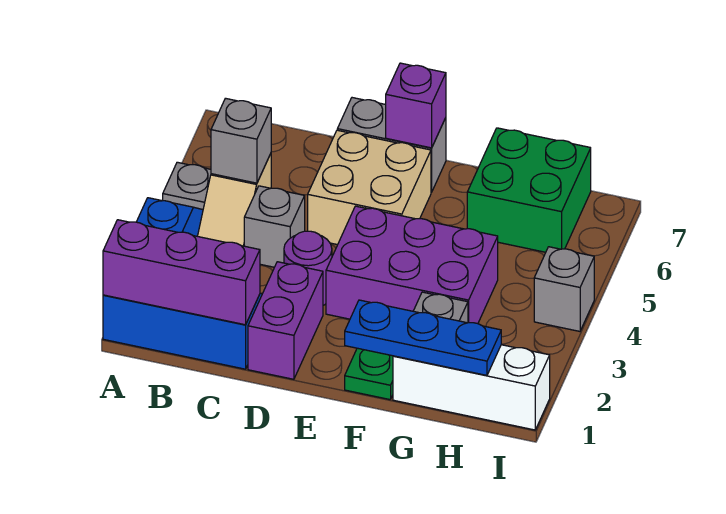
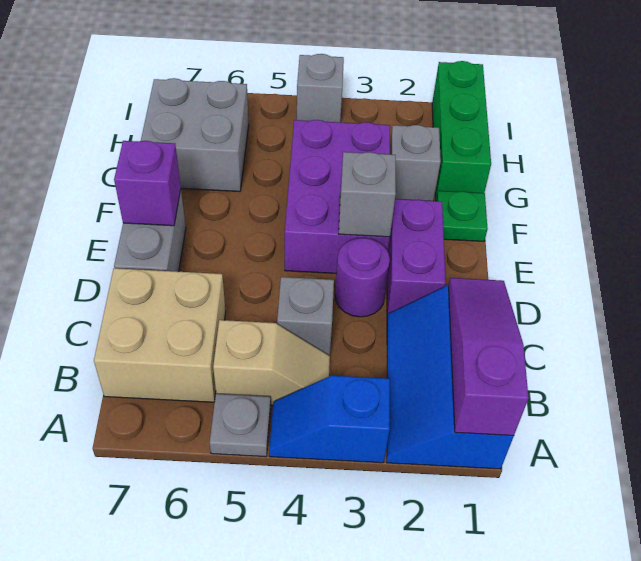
purple 1x3 brick [103,220,260,325] -> purple 1x3 slope [449,278,529,436]
grey 1x1 brick [211,98,271,183] -> grey 1x1 brick moved to [339,152,396,237]
purple 1x2 brick [248,262,323,379] -> purple 1x2 brick turned to [387,199,446,317]
tan 2x2 brick [308,130,431,245] -> tan 2x2 brick moved to [94,268,226,402]
blue 1x3 plate [345,300,501,375] -> none
white 1x3 brick [393,345,550,430] -> green 1x3 brick [432,61,491,200]
green 2x2 brick [467,128,591,252] -> grey 2x2 brick [141,78,249,192]

